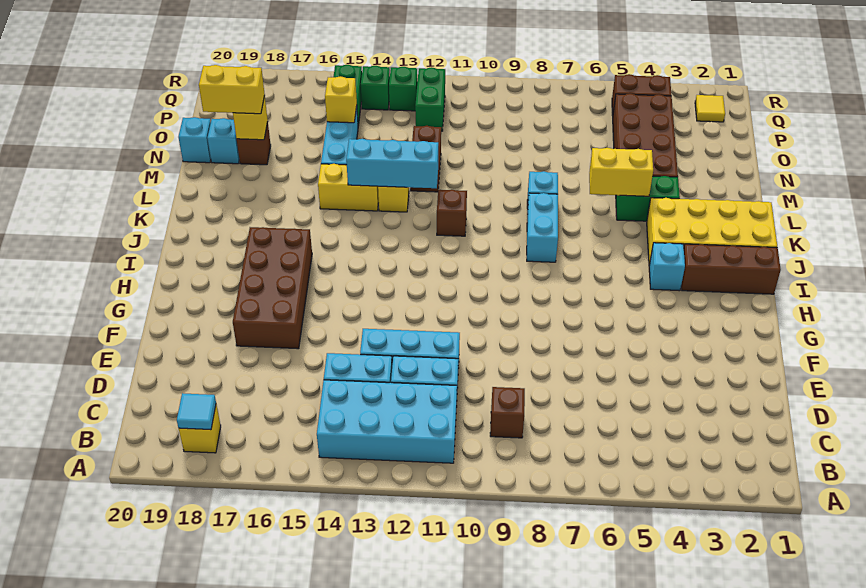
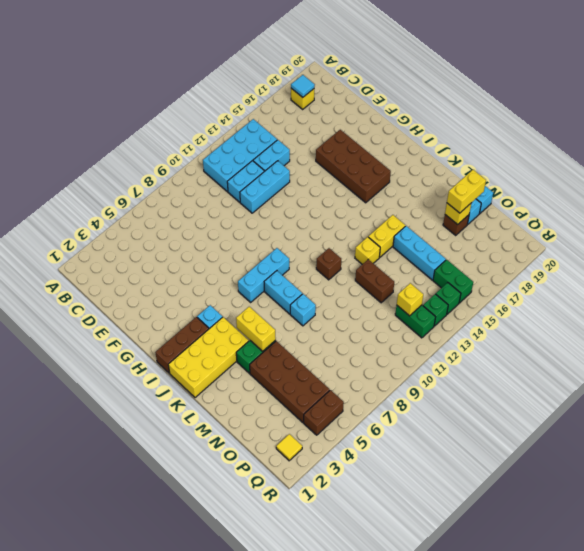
brown 1x1 brick [490,387,525,438] -> none
yellow 1x2 brick [589,148,653,196] -> yellow 1x2 brick turned to [236,307,276,351]
cyan 1x3 brick [346,139,438,188] -> cyan 1x3 brick moved to [238,248,289,302]
yellow 1x1 brick [325,76,357,123] -> yellow 1x1 brick moved to [397,283,423,316]

